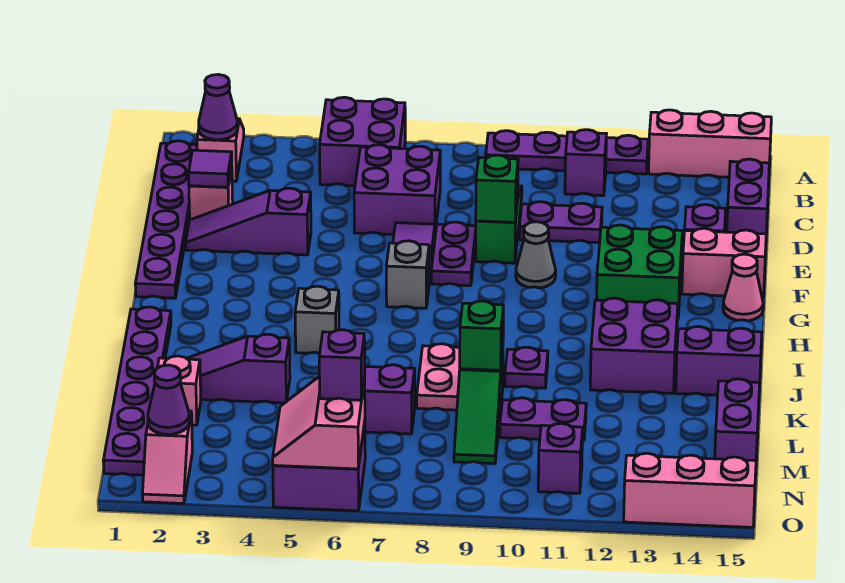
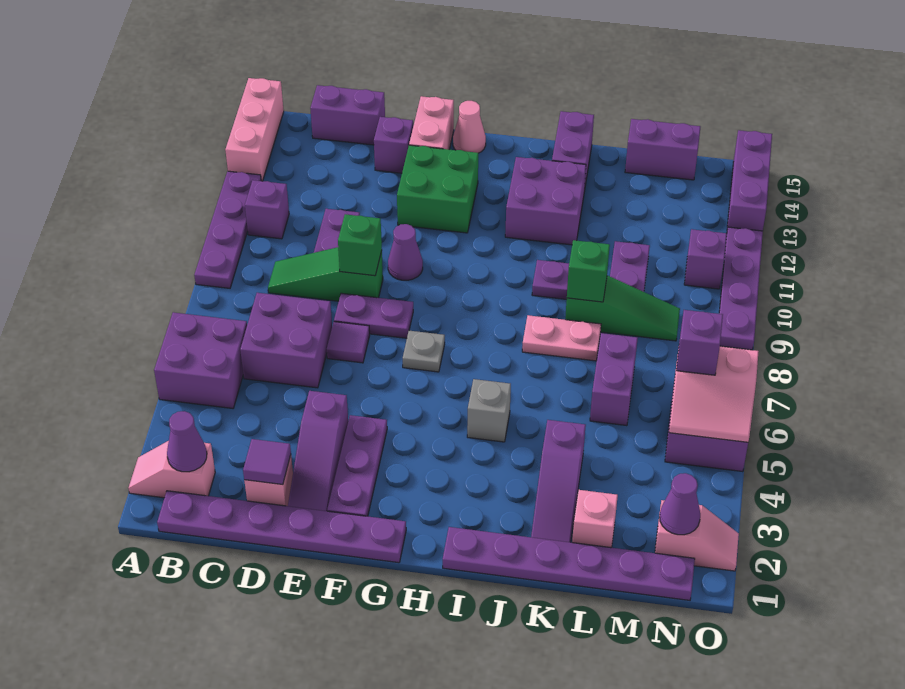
none -> purple 1x3 plate [327,415,387,516]
grey 1x1 cone [516,222,556,288] -> purple 1x1 cone [388,224,423,280]
grey 1x1 brick [386,241,429,308] -> grey 1x1 plate [403,331,445,372]
none -> purple 1x4 plate [719,227,763,350]
pink 1x3 brick [624,453,756,527] -> purple 1x3 brick [727,130,772,231]

